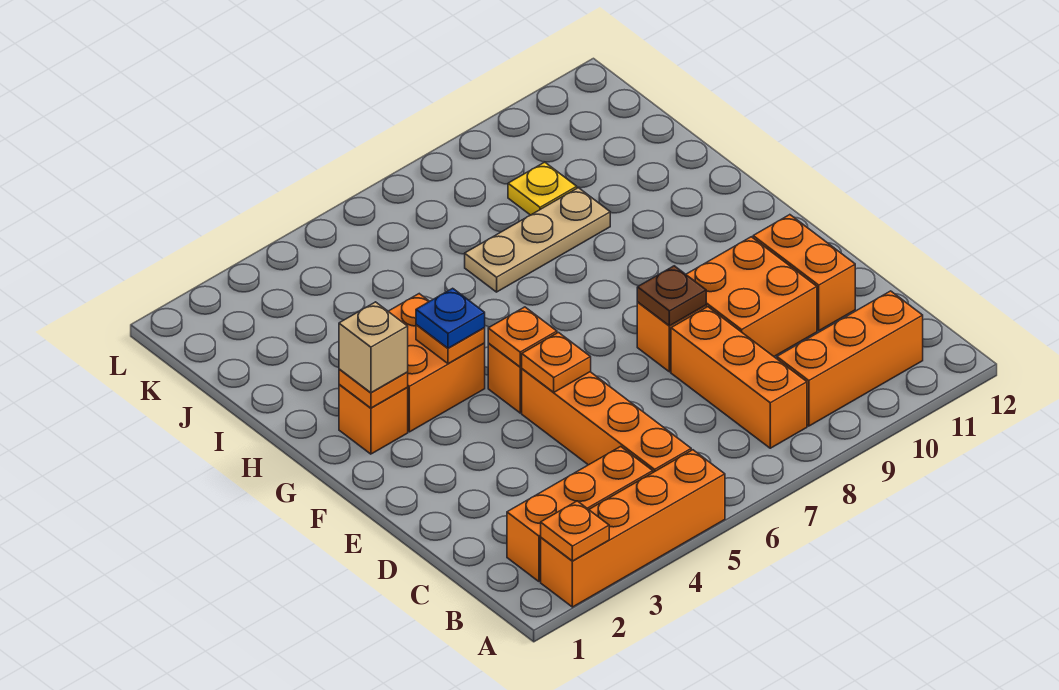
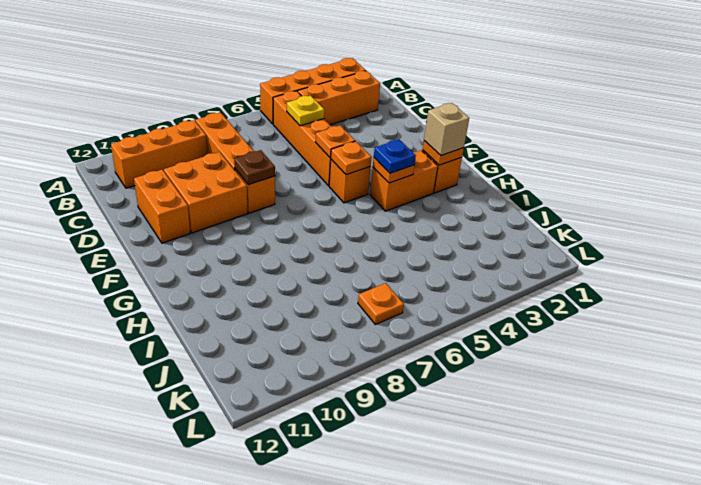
orange 1x1 plate [541,501,609,561] -> orange 1x1 plate moved to [358,283,404,325]
orange 2x2 brick [388,294,485,432] -> orange 1x2 brick [370,150,438,211]
tan 1x3 plate [465,188,610,292] -> none
yellow 1x1 plate [508,162,577,215] -> yellow 1x1 plate moved to [287,96,324,126]

